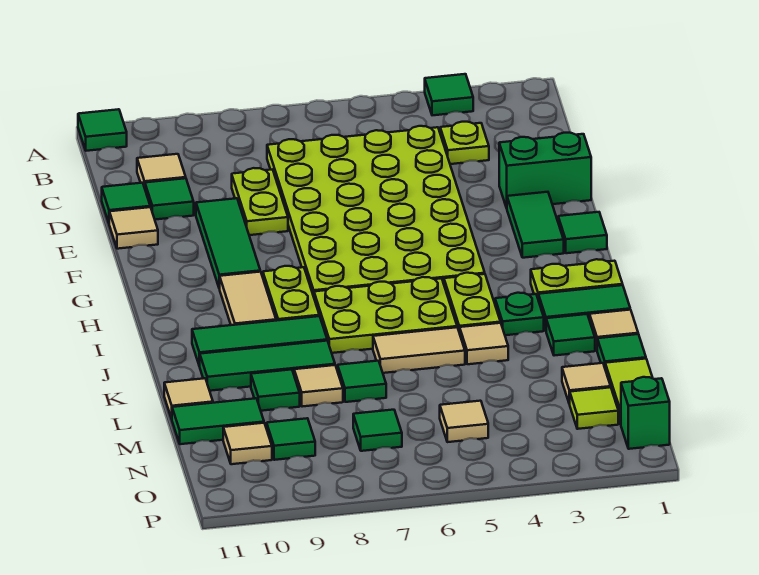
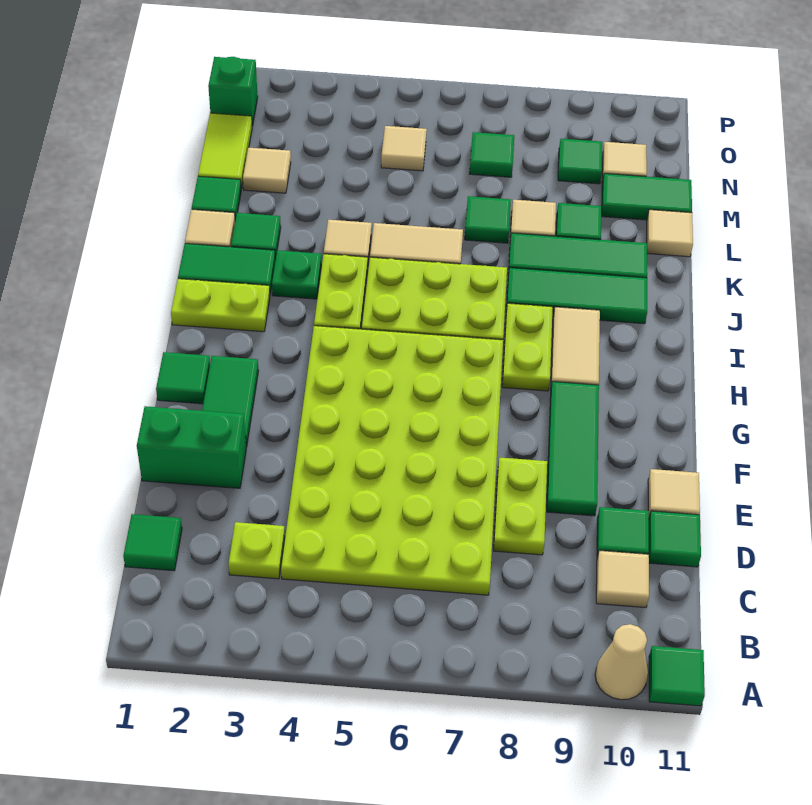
green 1x1 tile [425,74,473,115] -> green 1x1 tile moved to [123,514,182,571]
none -> tan 1x1 cone [595,624,648,700]
lime 1x1 tile [570,387,618,429] -> none

